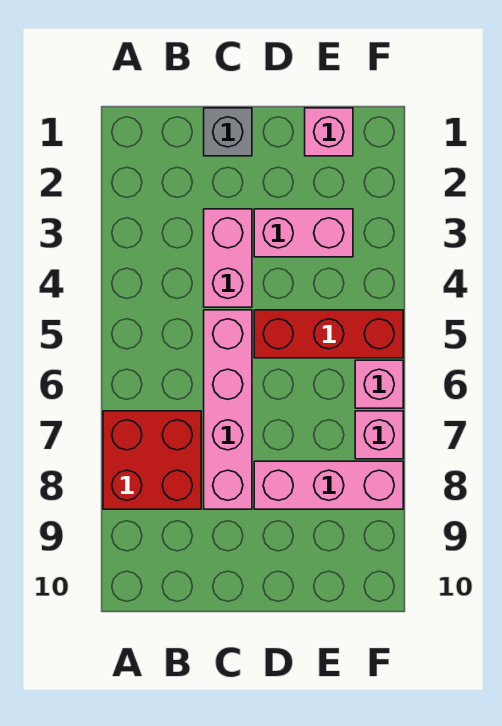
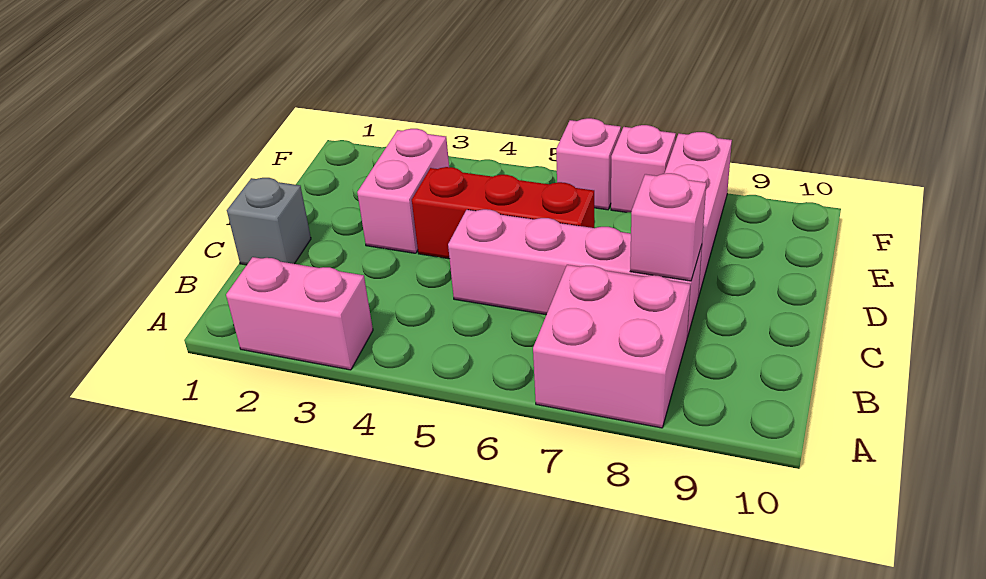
red 2x2 brick [103,411,201,509] -> pink 2x2 brick [533,265,690,428]
pink 1x2 brick [204,209,252,307] -> pink 1x2 brick moved to [226,257,373,370]
red 1x3 brick [254,310,403,358] -> red 1x3 brick turned to [412,167,594,259]
pink 1x1 brick [305,108,353,156] -> pink 1x1 brick moved to [630,173,706,281]

